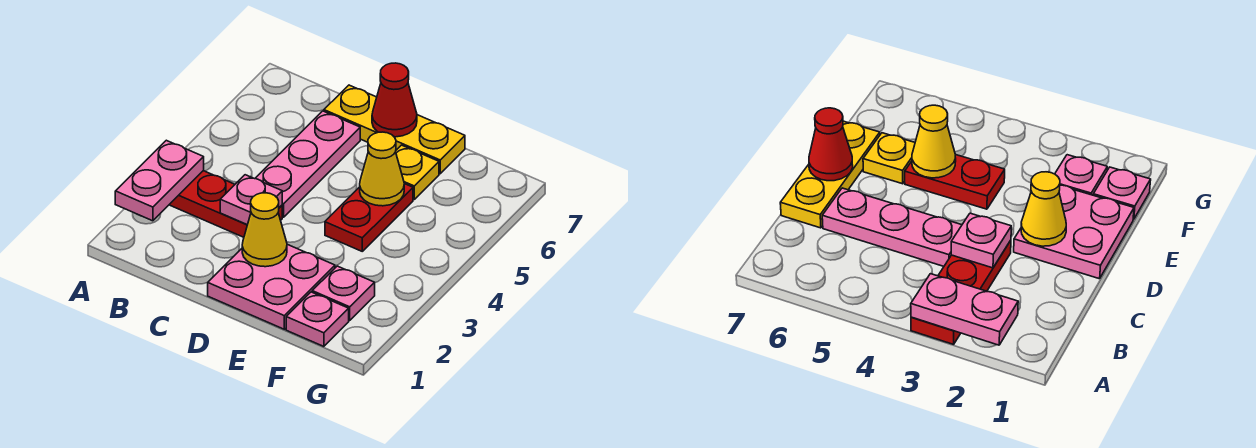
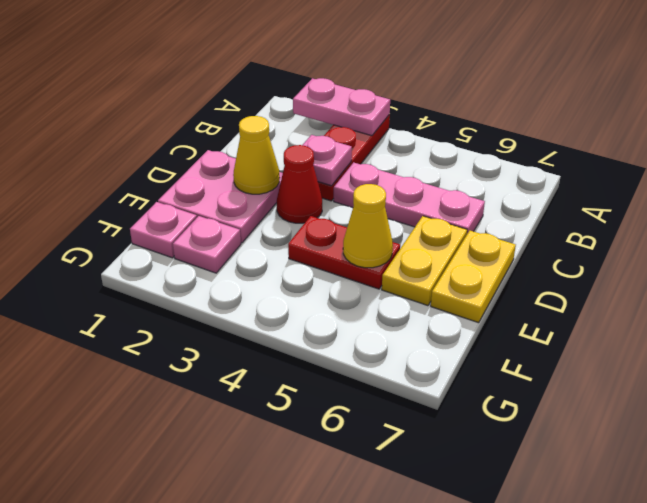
yellow 1x3 plate [324,85,465,174] -> yellow 1x2 plate [431,231,516,323]
red 1x1 cone [372,63,417,137] -> red 1x1 cone moved to [277,145,322,223]
yellow 1x1 plate [396,145,439,199] -> yellow 1x2 plate [382,216,467,306]

